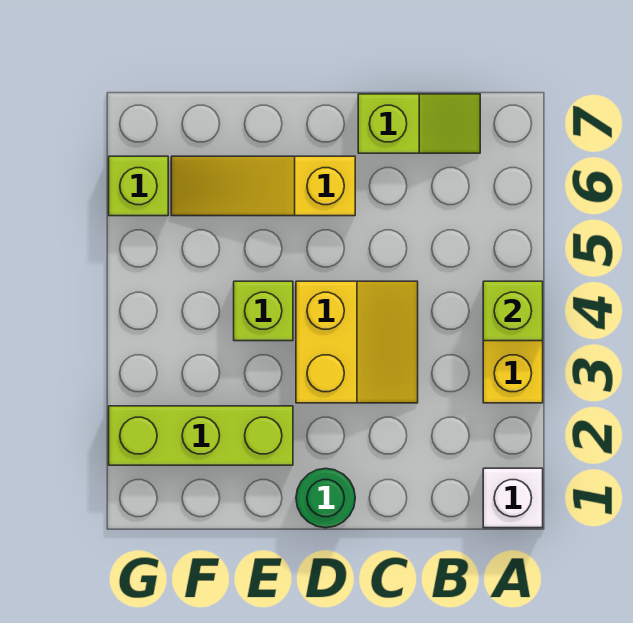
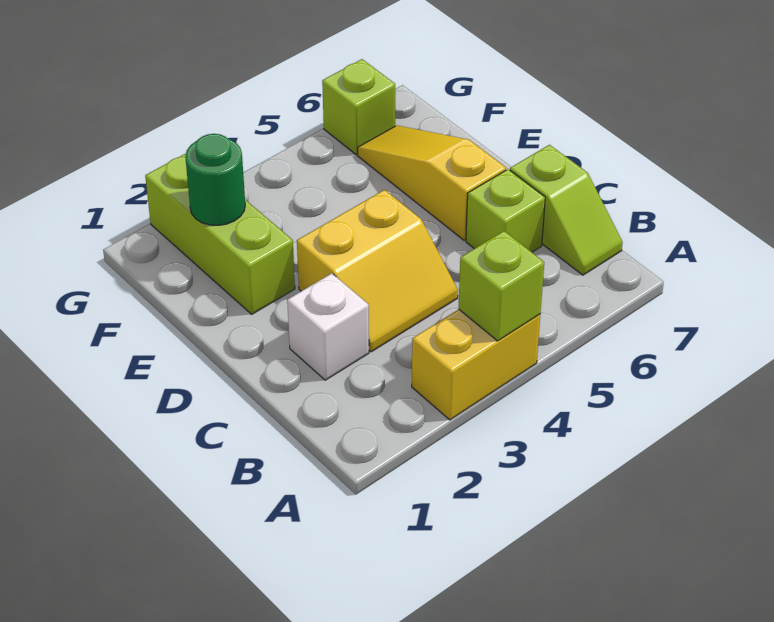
white 1x1 brick [483,468,543,528] -> white 1x1 brick moved to [287,273,369,380]
green 1x1 round brick [296,468,355,528] -> green 1x1 round brick moved to [185,134,245,225]
lime 1x1 brick [234,281,293,341] -> lime 1x1 brick moved to [466,169,545,252]

